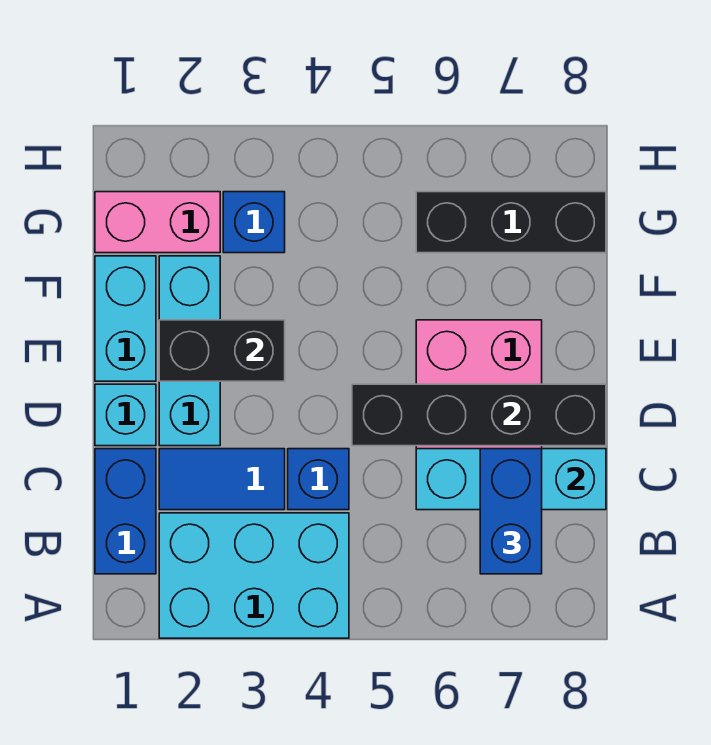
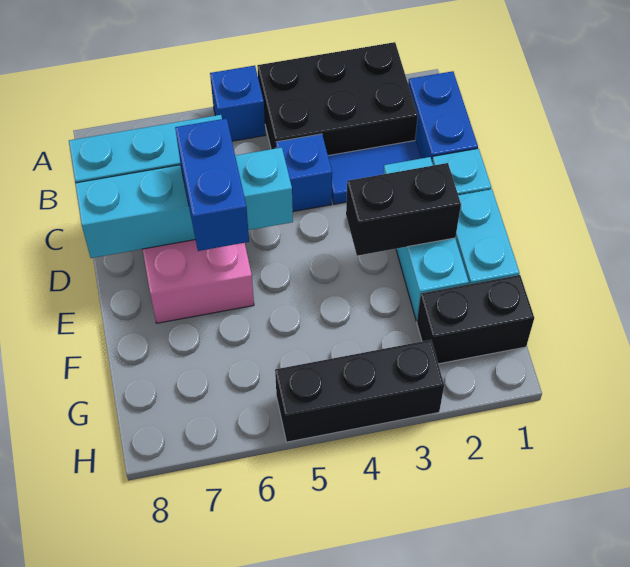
cyan 2x3 brick [159,513,349,638] -> black 2x3 brick [257,42,418,156]
blue 1x2 brick [480,449,542,574] -> blue 1x2 brick moved to [175,118,249,251]
black 1x4 brick [352,384,606,446] -> cyan 1x4 brick [75,147,293,258]
pink 1x2 brick [95,192,220,253] -> black 1x2 brick [417,275,534,364]
blue 1x1 brick [223,192,285,253] -> blue 1x1 brick moved to [210,66,265,141]
black 1x3 brick [416,192,606,253] -> black 1x3 brick moved to [275,340,444,442]

